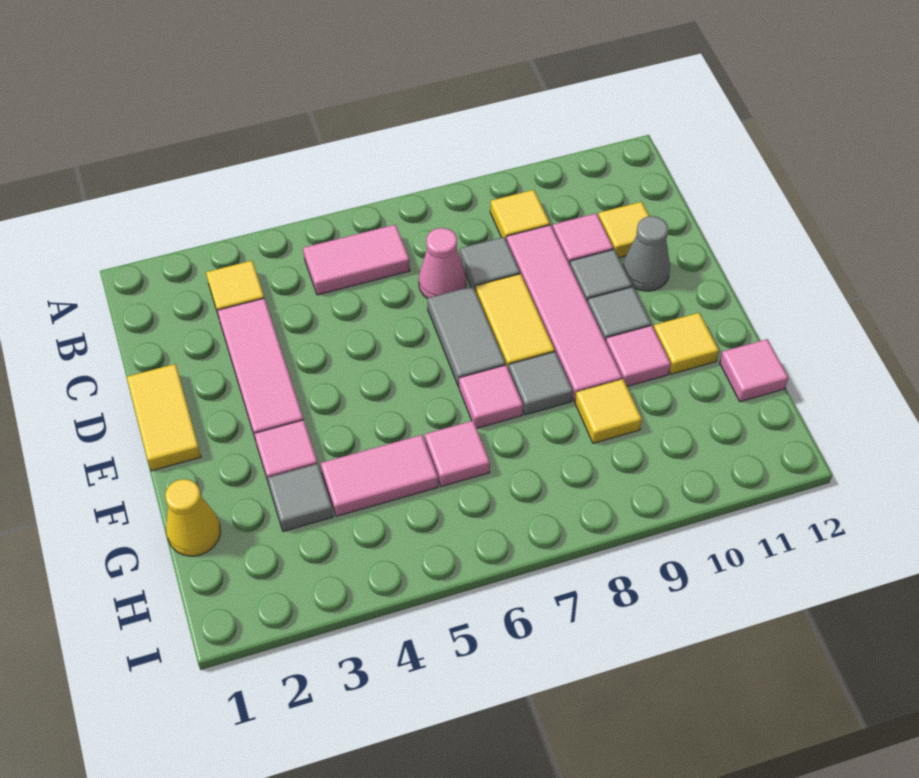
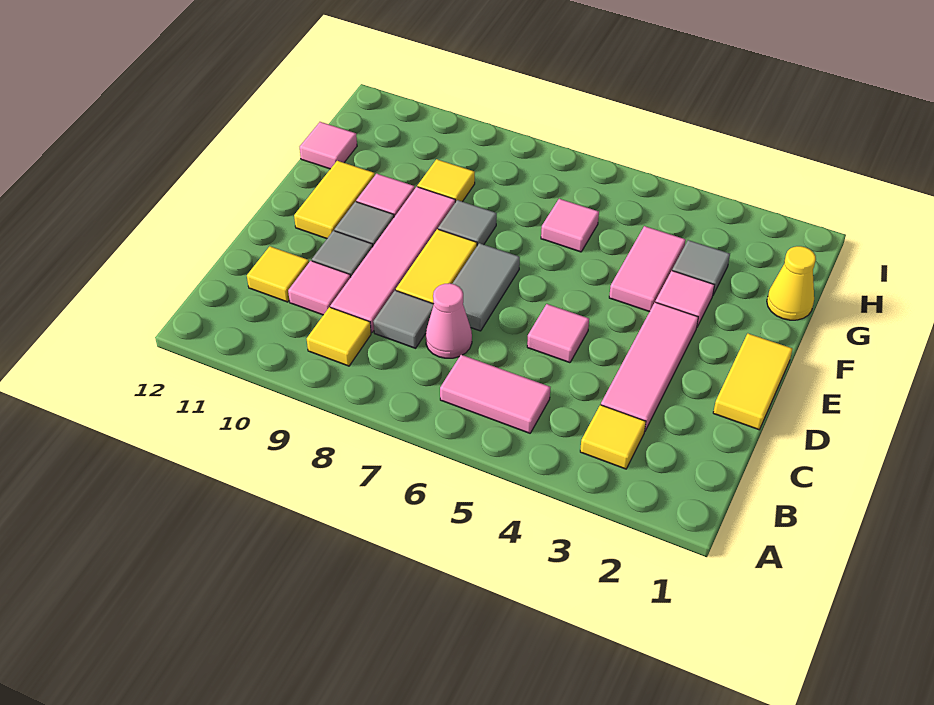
grey 1x1 cone [623,216,670,291] -> none
pink 1x1 tile [459,365,523,428] -> pink 1x1 tile moved to [527,304,589,363]
yellow 1x1 tile [654,313,719,374] -> yellow 1x2 tile [294,161,375,239]
pink 1x2 tile [321,435,438,516] -> pink 1x2 tile turned to [609,226,686,312]

